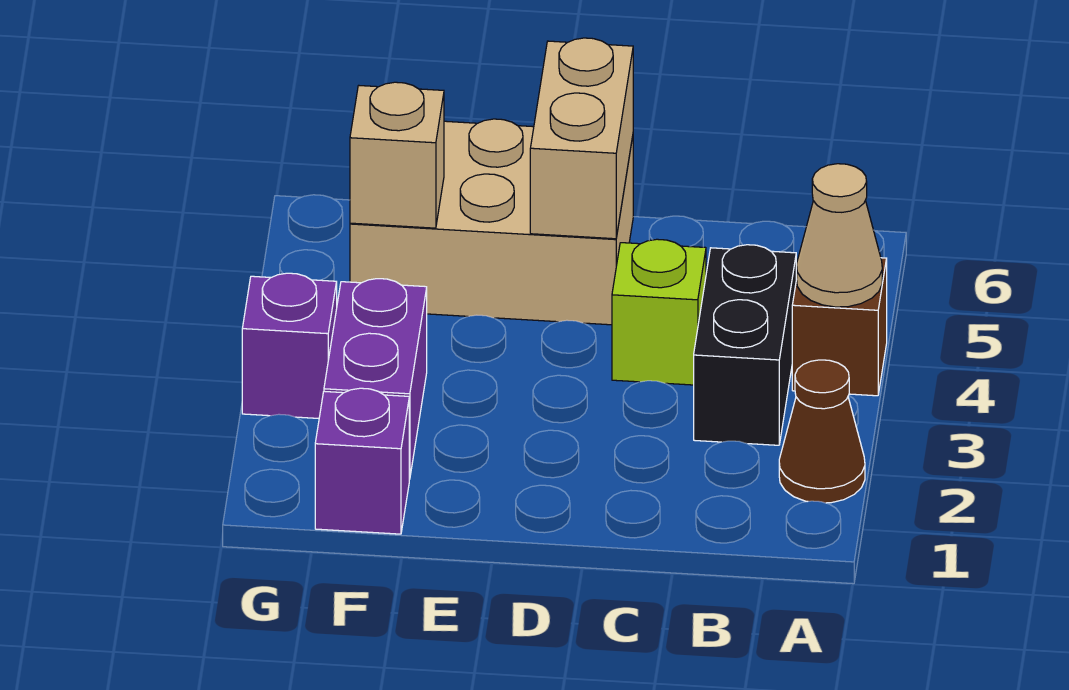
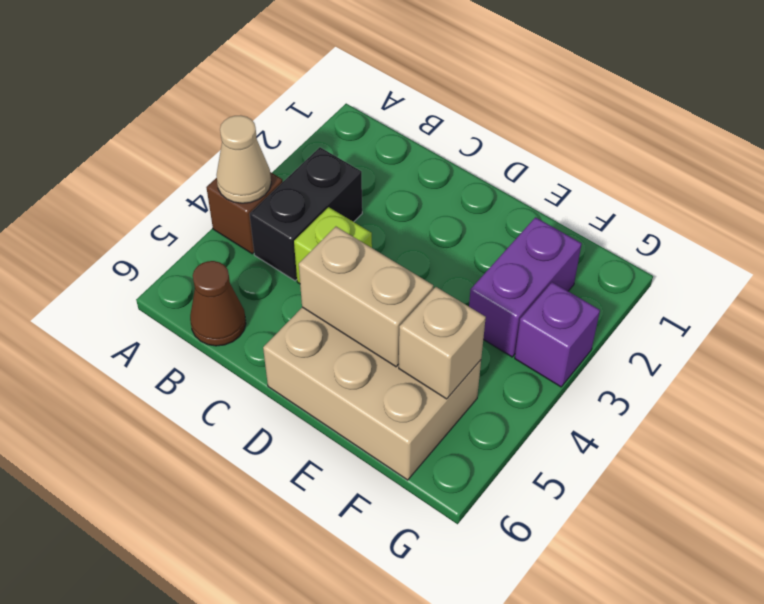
brown 1x1 cone [779,360,865,503] -> brown 1x1 cone moved to [190,261,246,346]
tan 1x2 brick [530,38,633,239] -> tan 1x2 brick turned to [299,227,433,367]
purple 1x1 brick [315,388,409,534] -> none

